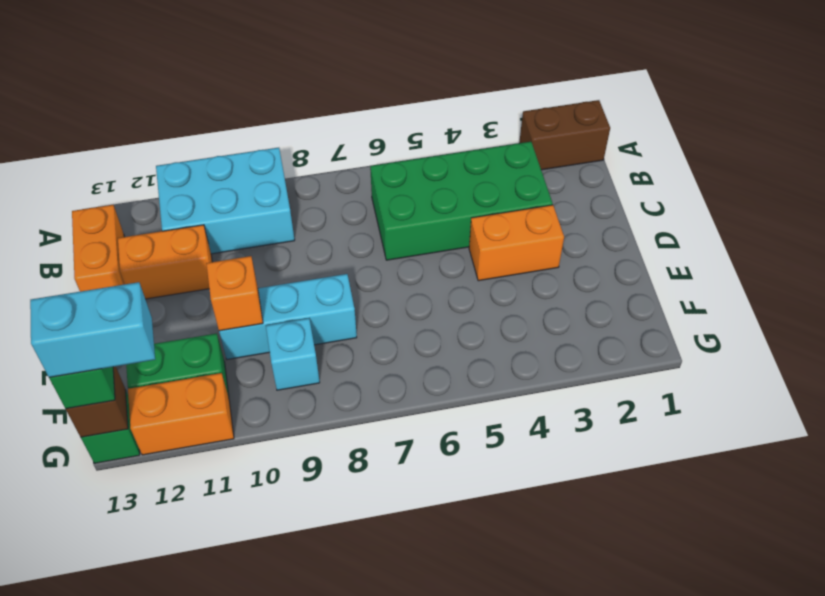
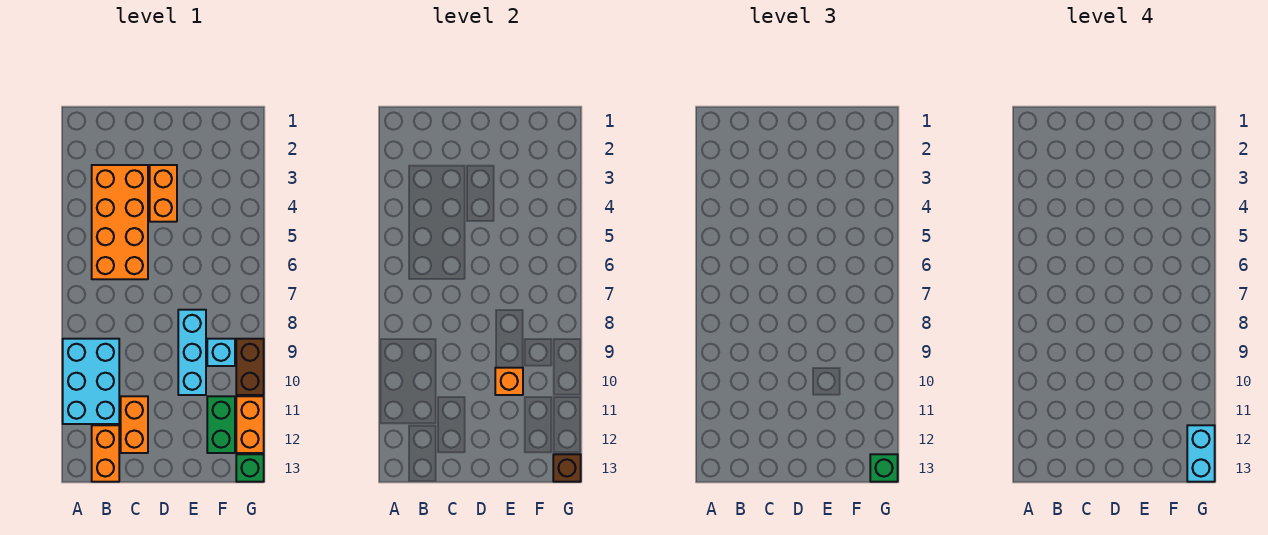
brown 1x2 brick [519,100,610,170] -> brown 1x2 brick moved to [236,339,264,395]
green 2x4 brick [370,142,553,260] -> orange 2x4 brick [92,165,148,279]
orange 1x2 brick [72,205,125,292] -> orange 1x2 brick turned to [92,425,119,482]

